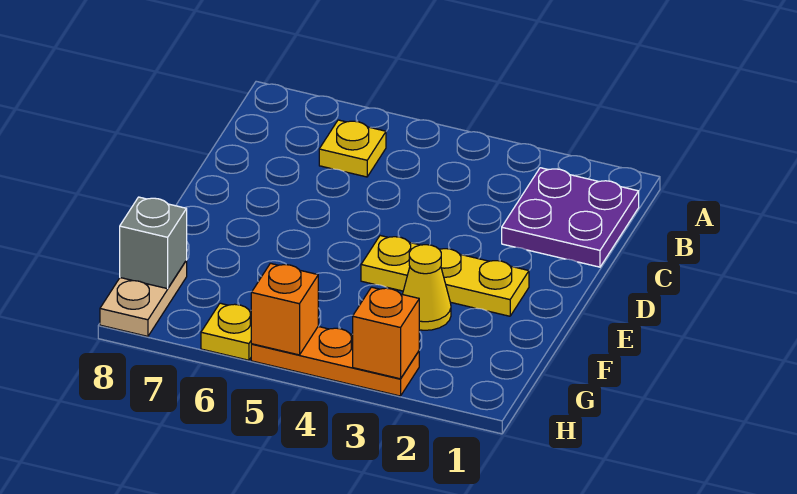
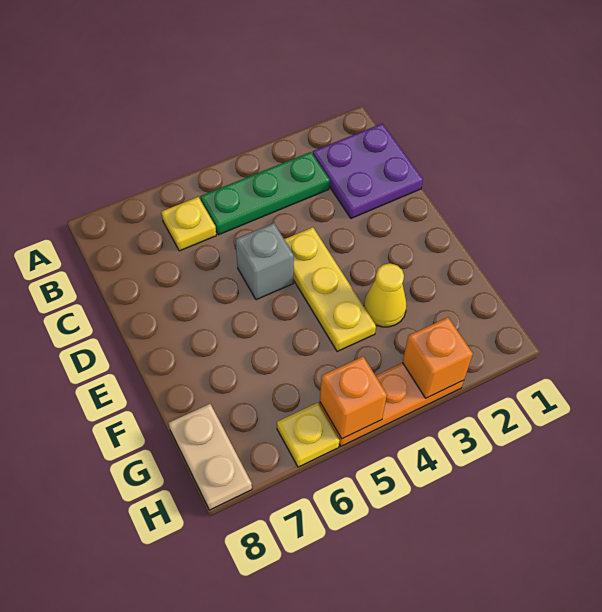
none -> green 1x3 plate [200,152,330,235]
yellow 1x3 plate [361,236,529,316] -> yellow 1x3 plate turned to [284,227,376,352]
grey 1x1 brick [120,197,187,289] -> grey 1x1 brick moved to [235,223,294,300]

